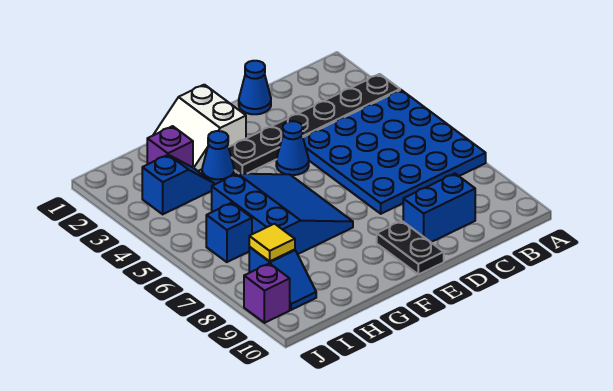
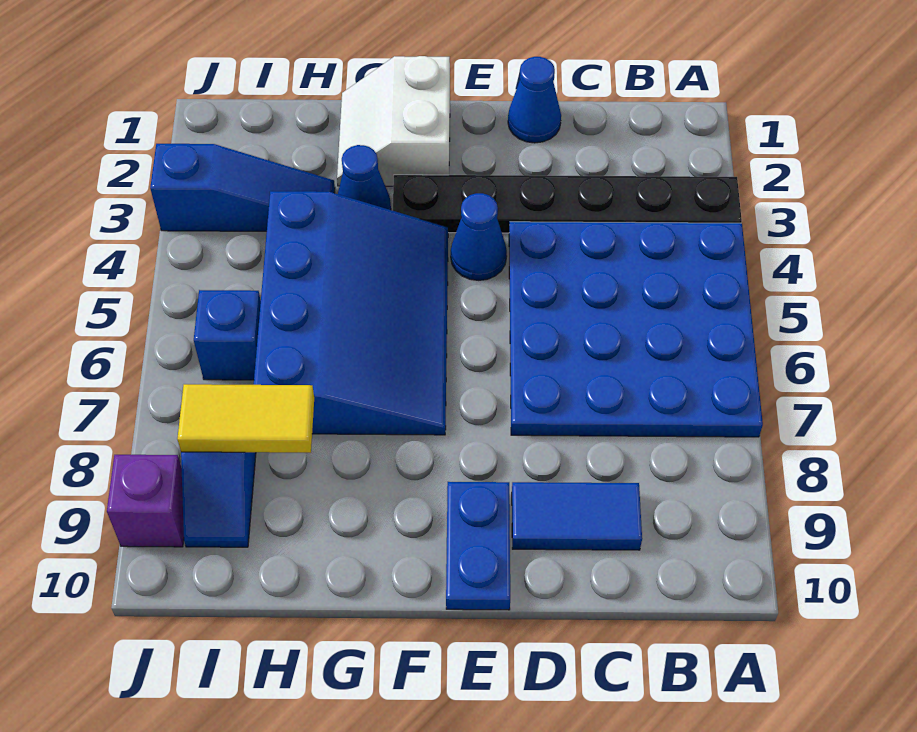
blue 1x2 brick [403,174,475,242] -> blue 1x2 tile [512,482,642,550]
black 1x2 plate [377,221,444,275] -> blue 1x2 plate [446,482,510,610]
blue 3x3 slope [212,174,353,254] -> blue 3x4 slope [254,191,448,435]
purple 1x1 brick [147,126,193,167] -> none
blue 1x2 slope [142,155,214,214] -> blue 1x3 slope [150,144,335,231]
yellow 1x1 tile [249,224,295,261] -> yellow 1x2 tile [177,384,314,453]

